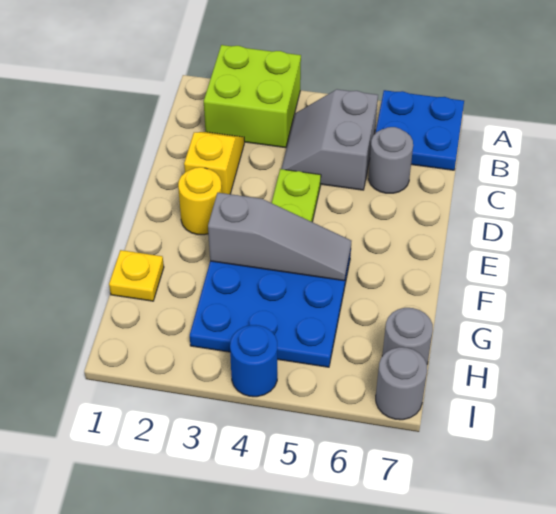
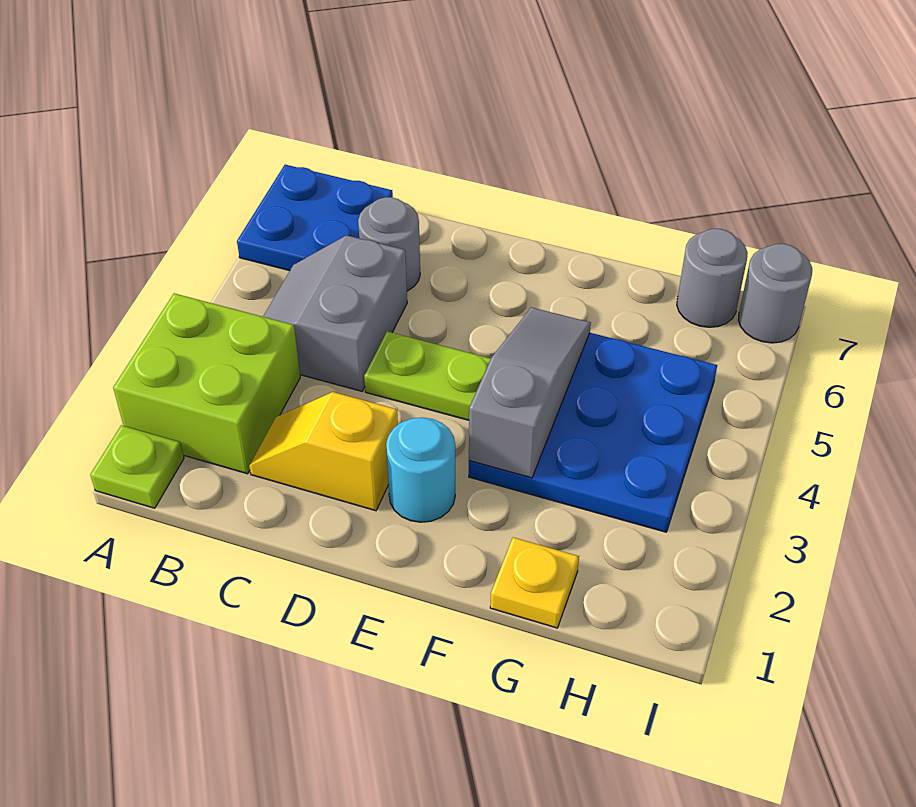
none -> lime 1x1 plate [90,425,184,508]
grey 2x2 slope [281,89,378,190] -> grey 2x2 slope turned to [263,235,407,391]
yellow 1x1 round brick [178,167,222,235] -> cyan 1x1 round brick [386,417,455,522]
blue 1x1 round brick [230,325,277,397] -> none

